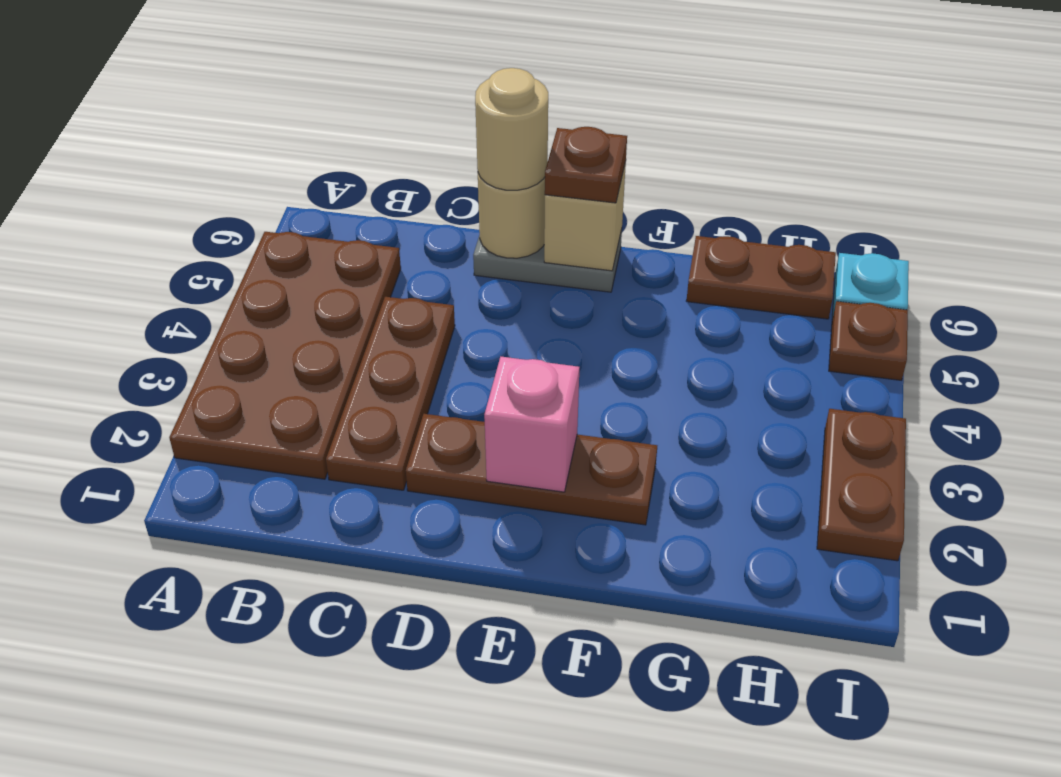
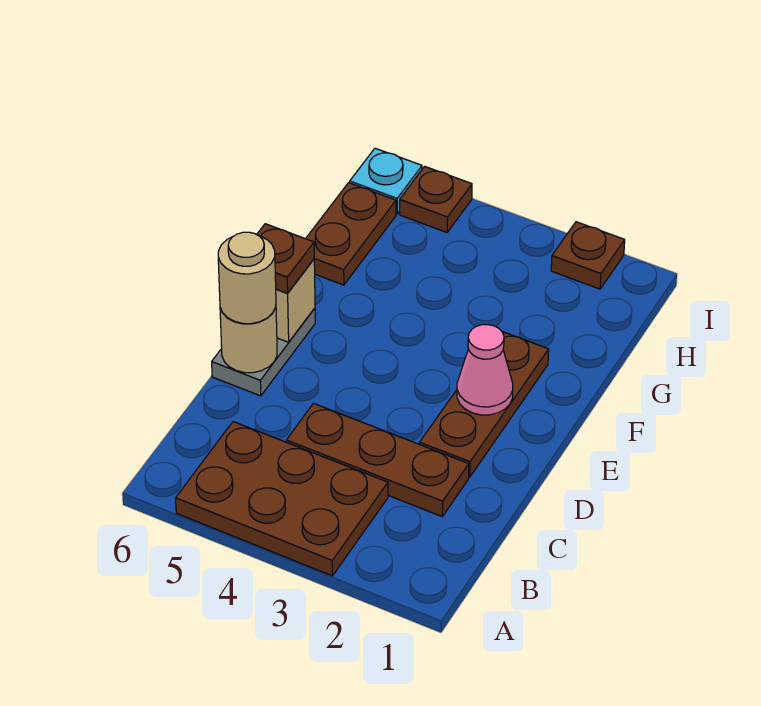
brown 2x4 plate [169,232,401,479] -> brown 2x3 plate [176,422,388,576]
pink 1x1 brick [484,356,579,492] -> pink 1x1 cone [457,325,513,415]
brown 1x2 plate [817,409,906,561] -> brown 1x1 plate [551,222,625,289]

